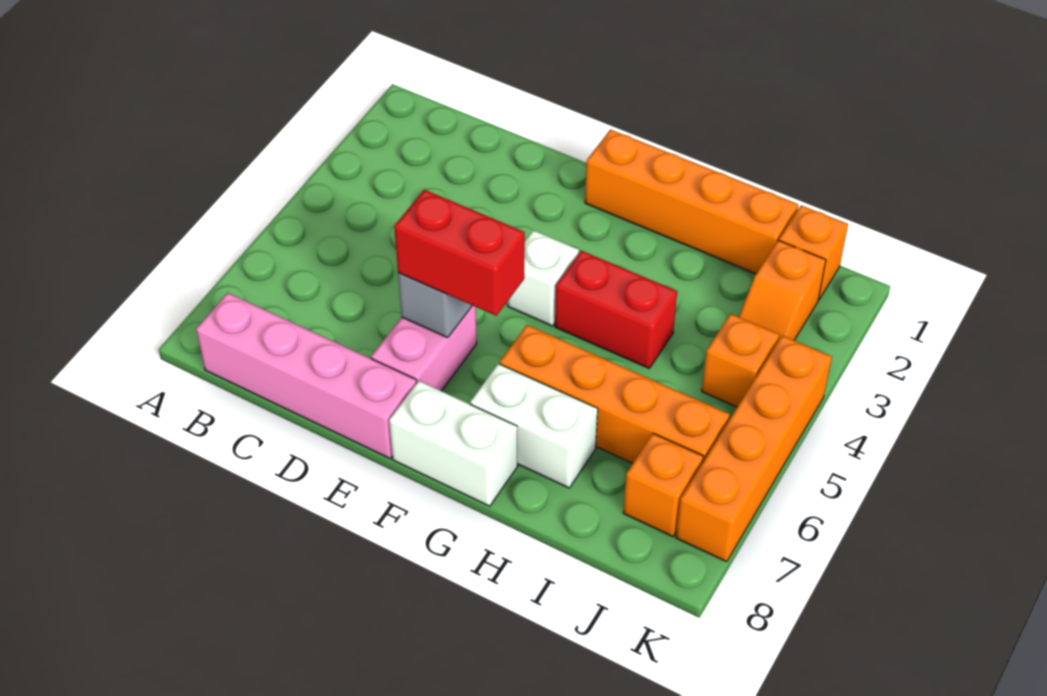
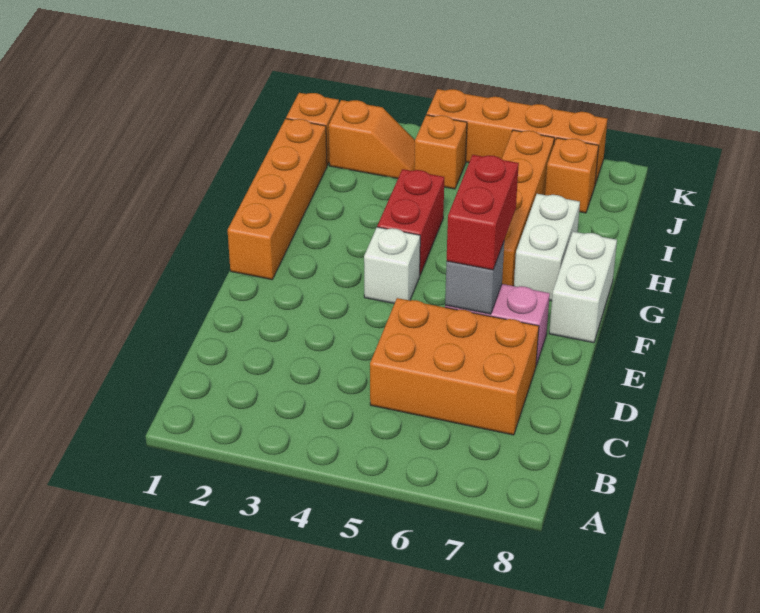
pink 1x4 brick [196,293,417,459] -> none
none -> orange 2x3 brick [370,298,539,435]

